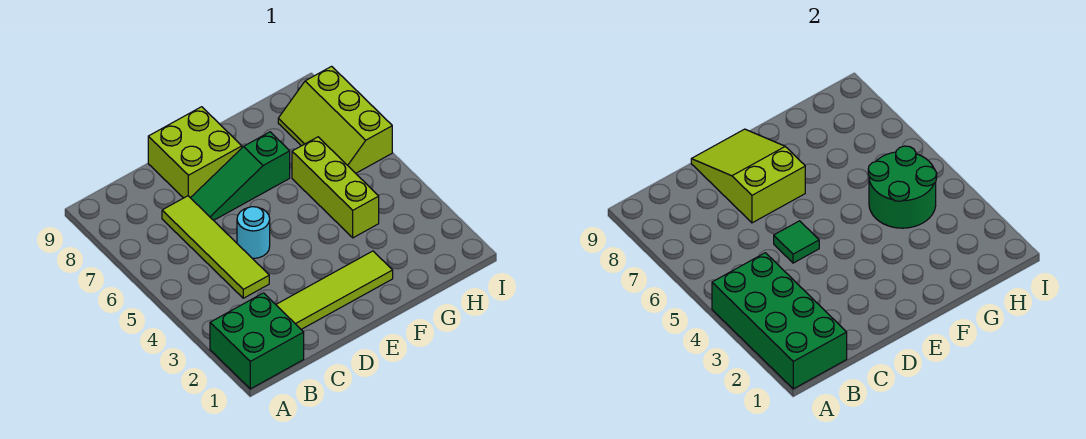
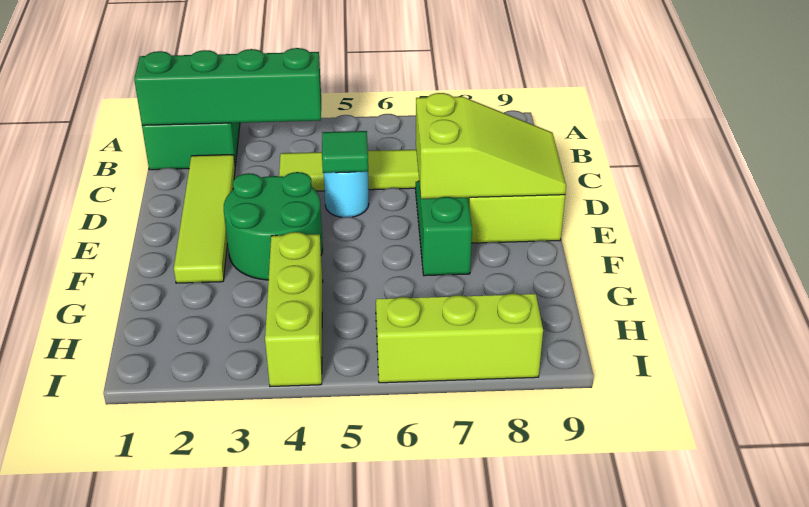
green 2x4 brick [712,253,847,389] -> green 1x4 brick [134,48,321,125]
lime 1x3 brick [292,137,379,238] -> lime 1x3 brick turned to [265,232,323,387]
green 2x2 round brick [868,146,937,228] -> green 2x2 round brick moved to [224,172,323,280]

